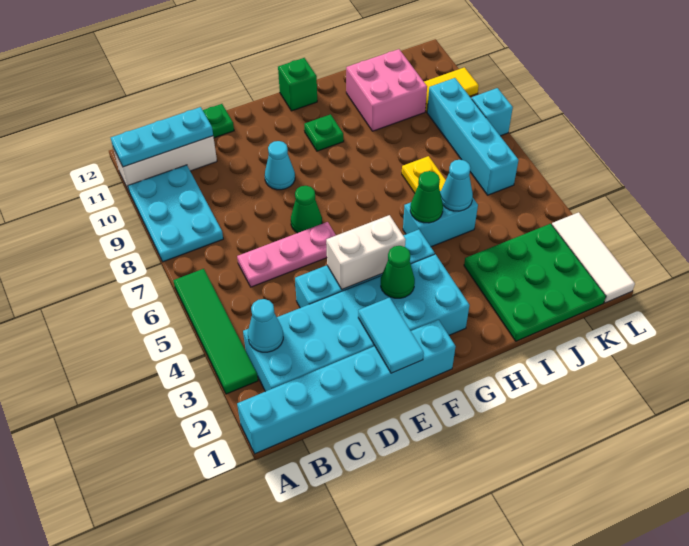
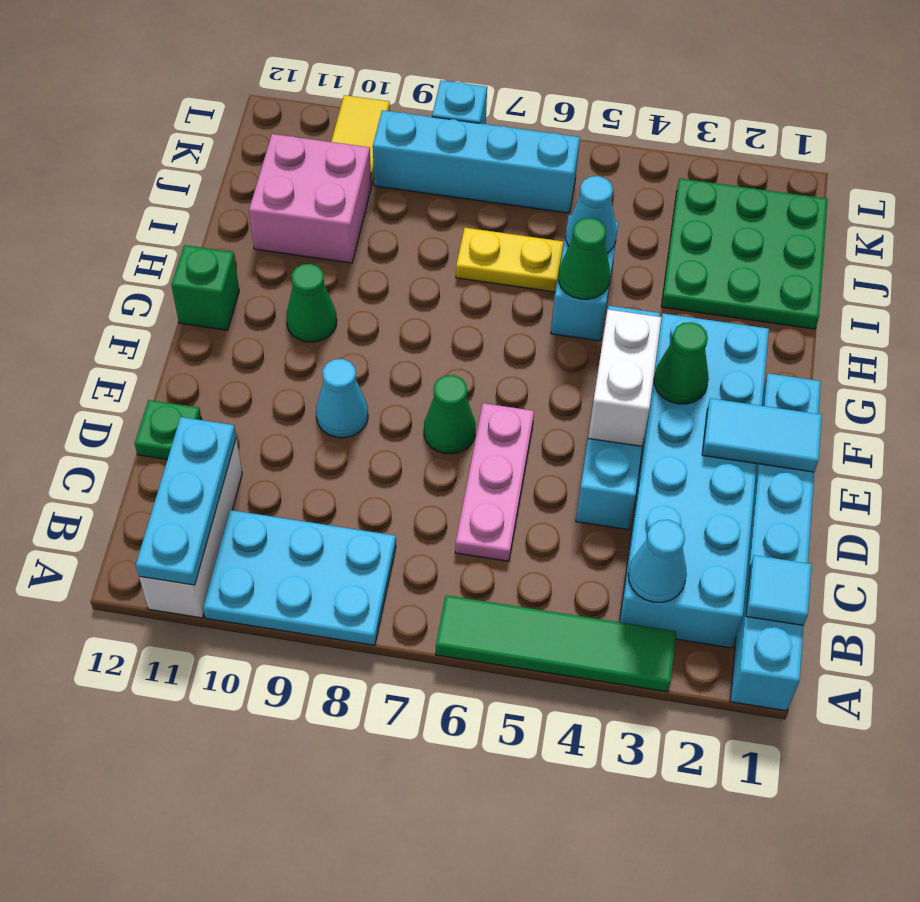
none -> cyan 1x1 tile [746,555,812,625]
green 1x1 plate [304,114,344,151] -> green 1x1 cone [286,264,337,342]
white 1x3 tile [552,212,635,303] -> none

